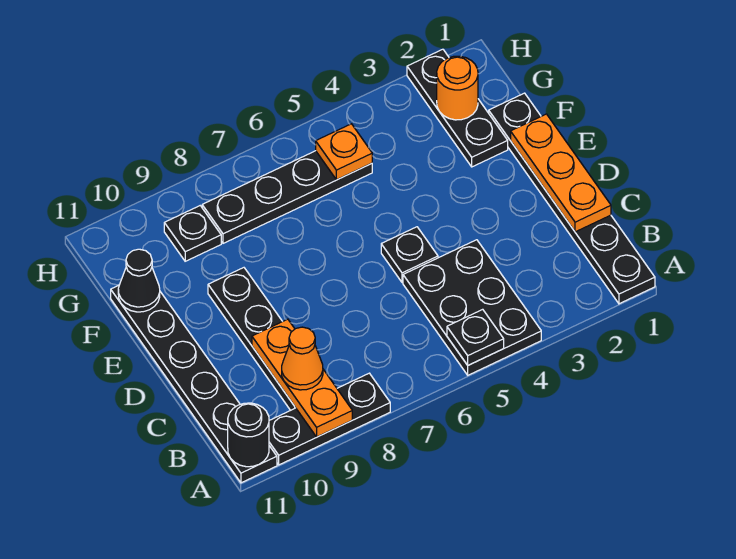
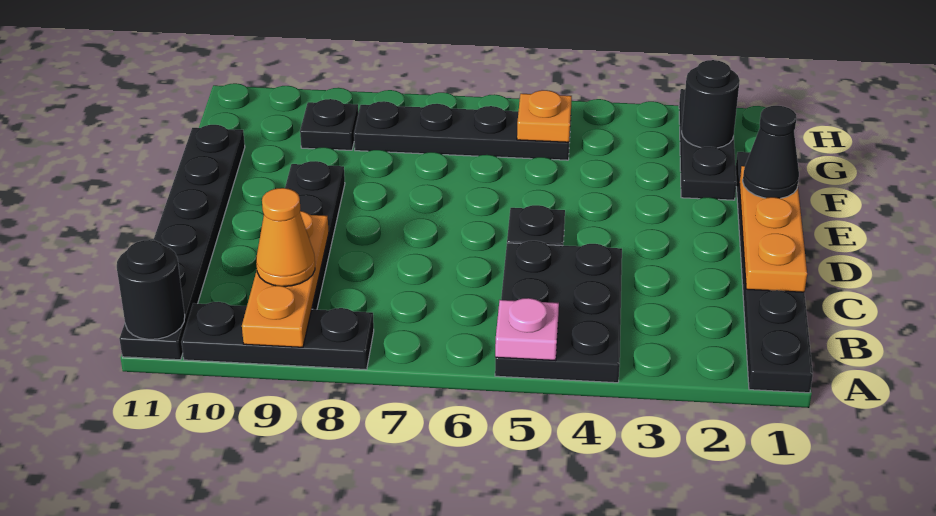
black 1x1 plate [447,309,504,365] -> pink 1x1 plate [495,298,559,361]
black 1x1 cone [118,249,160,312] -> black 1x1 cone moved to [743,106,799,198]
orange 1x1 round brick [437,56,478,120] -> black 1x1 round brick [682,60,740,148]

